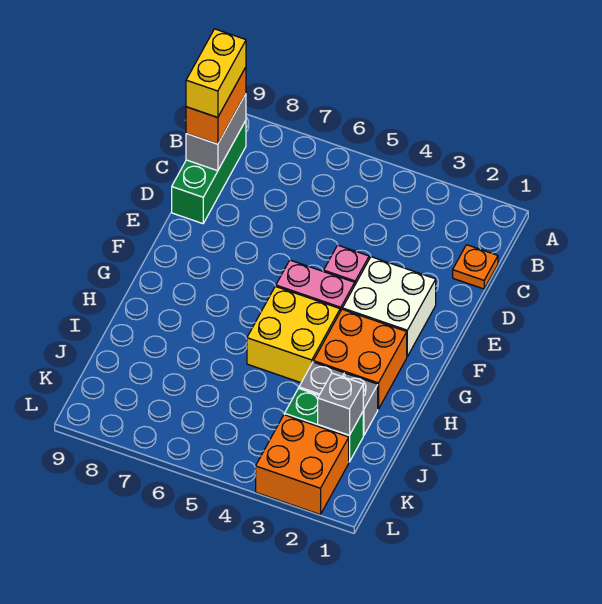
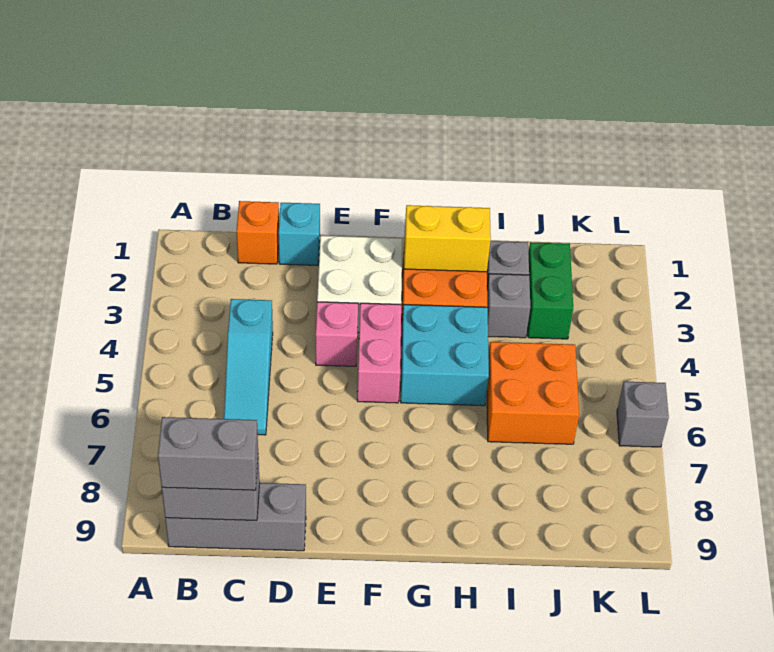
green 1x3 brick [172,121,246,224] -> grey 1x3 brick [165,483,306,551]
orange 1x2 brick [186,67,246,144] -> grey 1x2 brick [158,417,258,490]
yellow 1x2 brick [186,29,246,117] -> yellow 1x2 brick moved to [404,205,491,272]
orange 1x1 plate [453,245,498,289] -> orange 1x1 brick [237,201,279,264]
none -> cyan 1x3 slope [224,299,273,435]
none -> cyan 1x1 brick [279,203,320,265]
yellow 2x2 brick [247,286,340,383] -> cyan 2x2 brick [401,305,489,406]
grey 1x1 brick [318,373,363,435] -> grey 1x1 brick moved to [617,382,669,447]
orange 2x2 brick [256,415,349,515] -> orange 2x2 brick moved to [487,342,579,444]

